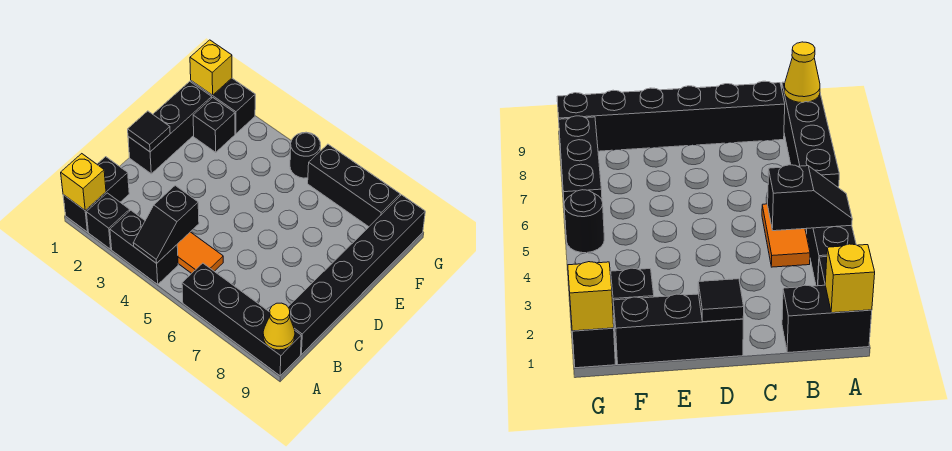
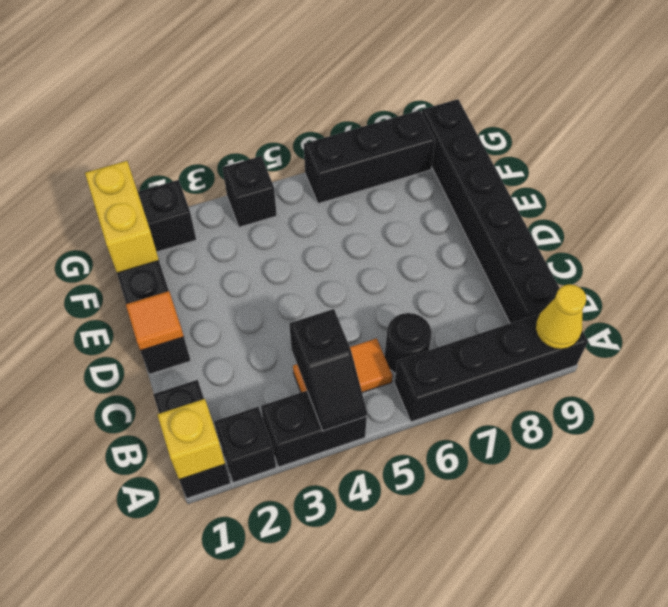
black 1x1 tile [128,111,170,152] -> orange 1x1 tile [126,291,184,351]
black 1x1 brick [193,98,235,152] -> black 1x1 brick moved to [222,156,277,227]
yellow 1x1 brick [190,40,232,95] -> yellow 1x2 brick [85,161,159,273]
black 1x1 round brick [290,132,321,178] -> black 1x1 round brick moved to [385,313,432,374]

